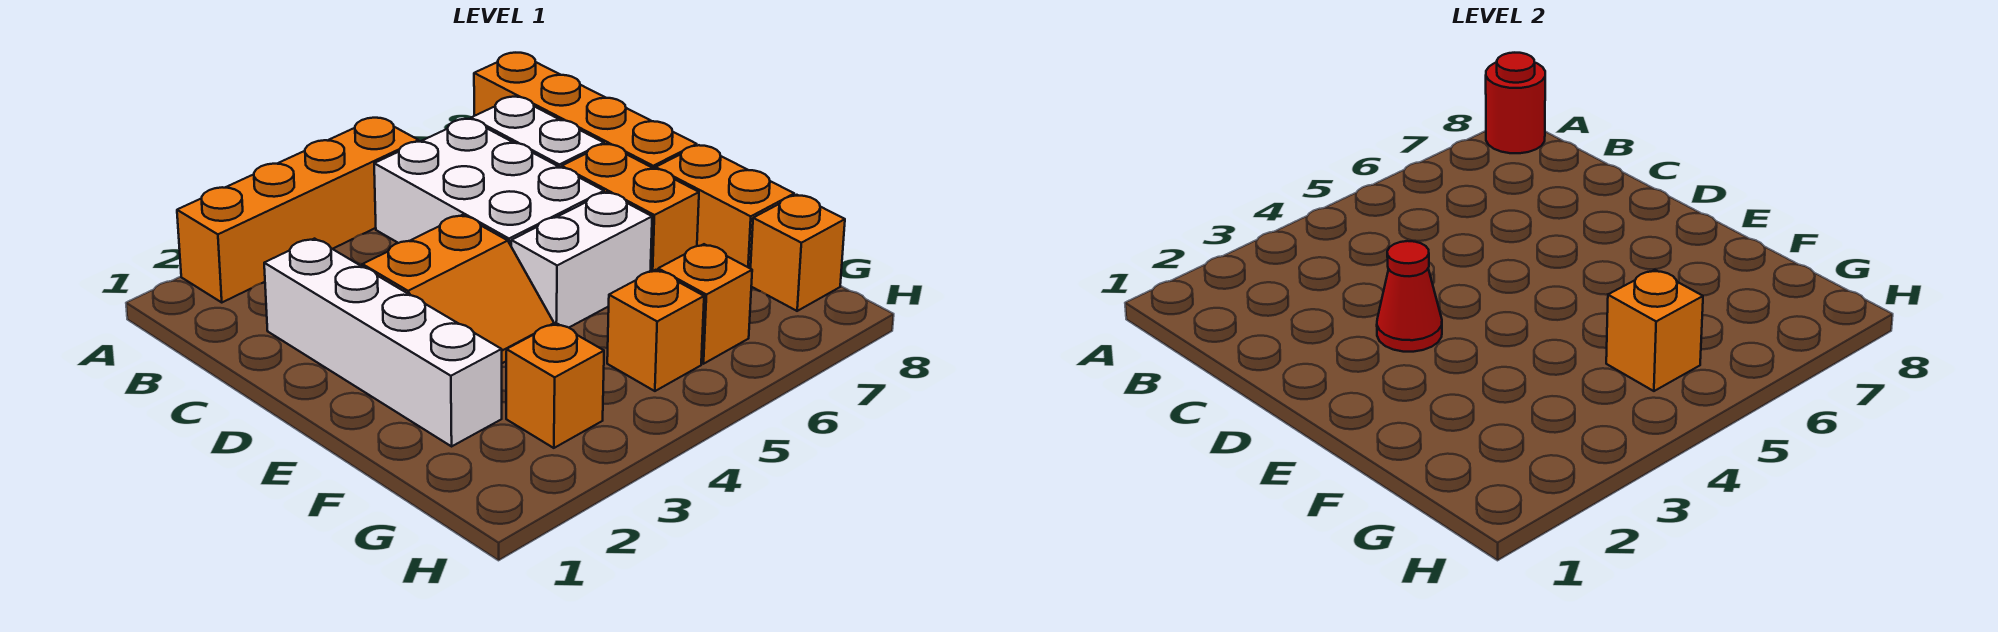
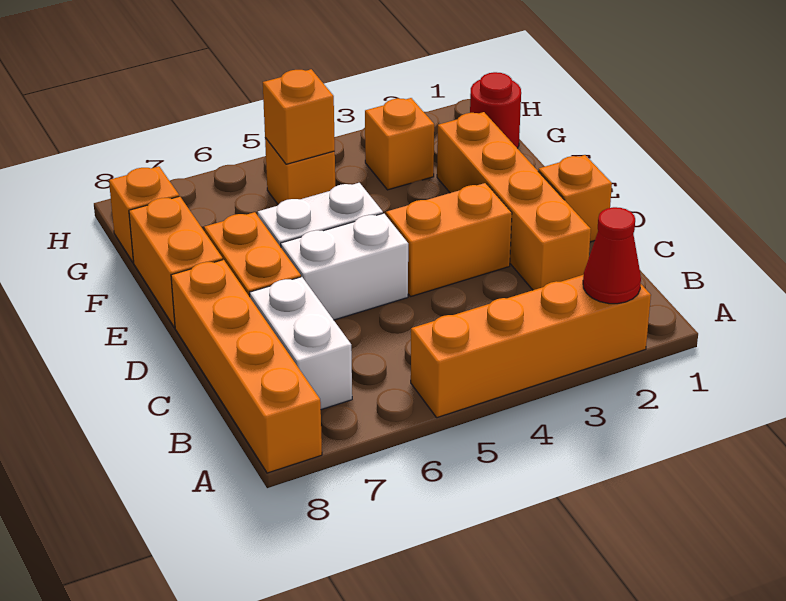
red 1x1 round brick [1486,53,1545,153] -> red 1x1 round brick moved to [470,72,521,148]
white 2x3 brick [374,119,604,245] -> white 1x2 brick [281,213,408,320]
white 1x4 brick [264,239,502,446] -> orange 1x4 brick [437,112,591,290]
red 1x1 cone [1377,241,1442,352] -> red 1x1 cone moved to [583,207,641,304]
orange 1x1 brick [658,244,752,364] -> orange 1x1 brick moved to [538,155,612,242]

